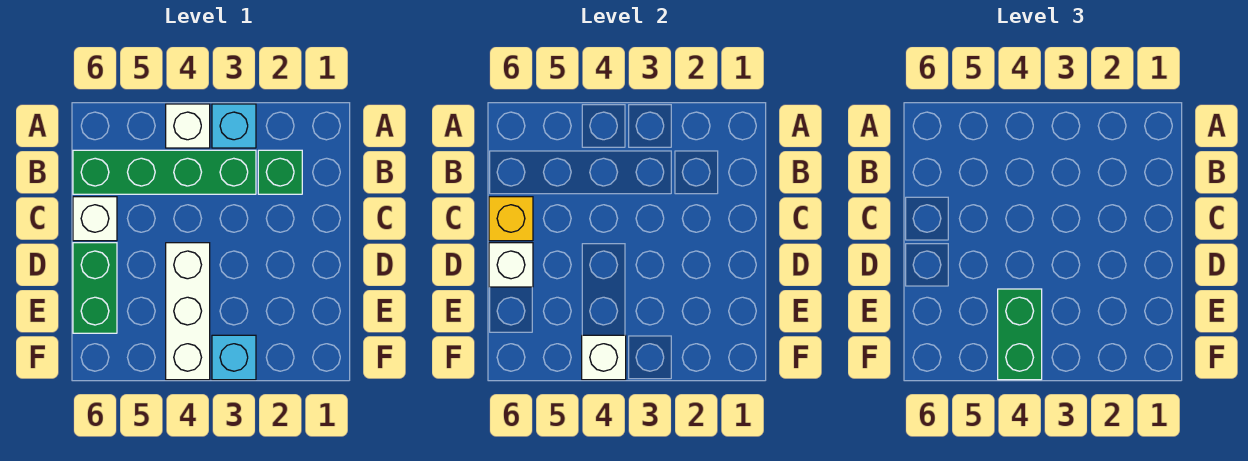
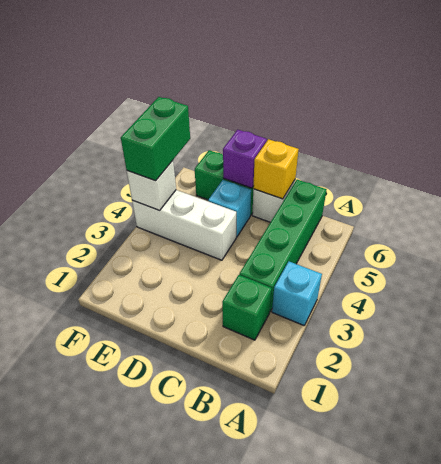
white 1x1 brick [166,104,210,148] -> none
white 1x1 brick [489,243,533,287] -> purple 1x1 brick [223,130,267,188]
green 1x2 brick [998,289,1042,380] -> green 1x2 brick turned to [121,97,190,181]
cyan 1x1 brick [212,335,256,380] -> cyan 1x1 brick moved to [208,180,251,237]

